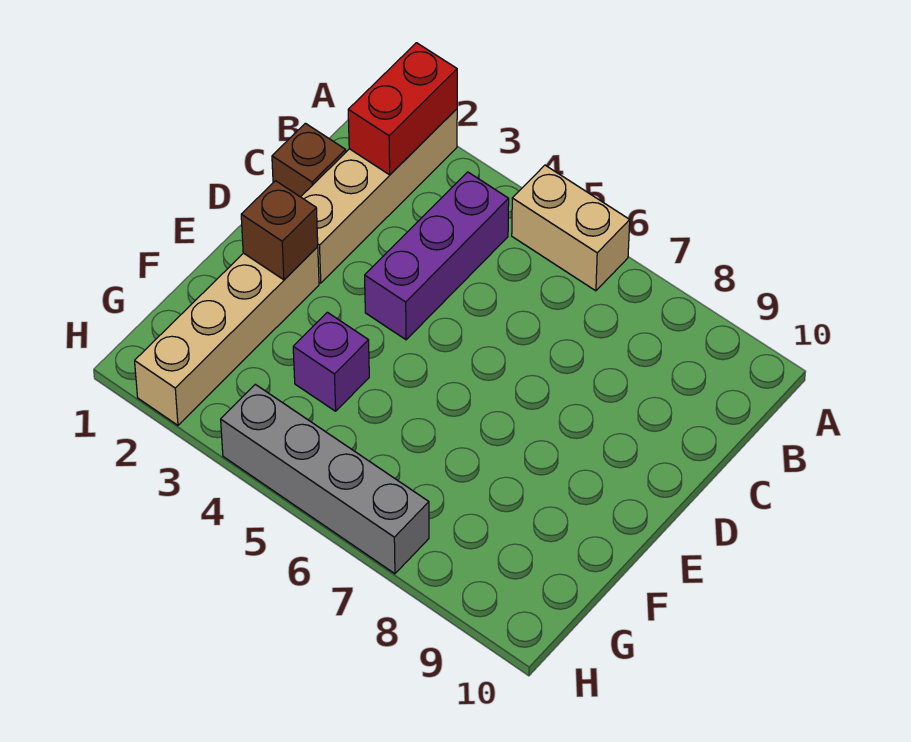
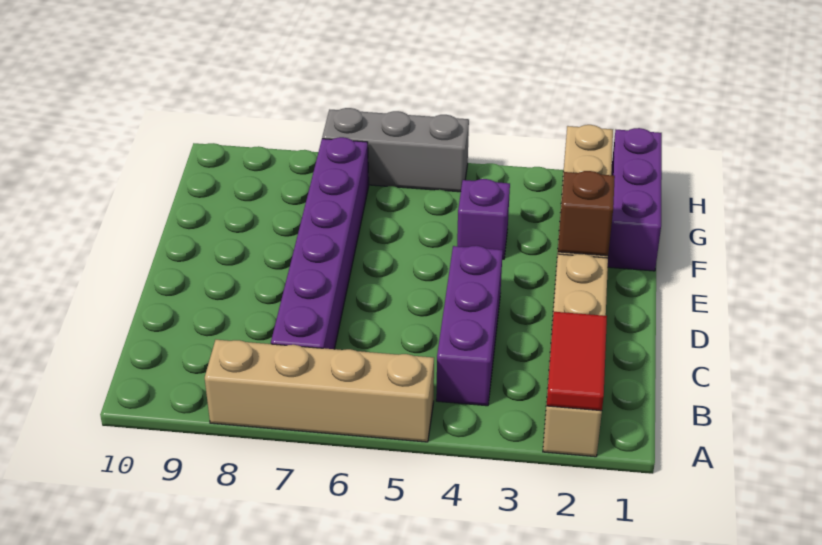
red 1x2 brick [348,43,457,175] -> red 1x2 tile [547,312,607,411]
tan 1x2 brick [512,165,630,291] -> tan 1x4 brick [205,340,434,442]
none -> purple 1x6 brick [271,137,369,349]
brown 1x1 brick [272,123,346,197] -> none
none -> purple 1x3 brick [608,128,662,271]
grey 1x4 brick [221,384,429,574] -> grey 1x3 brick [322,108,469,192]

